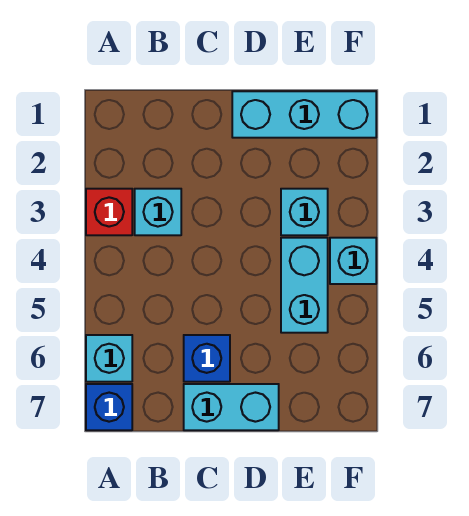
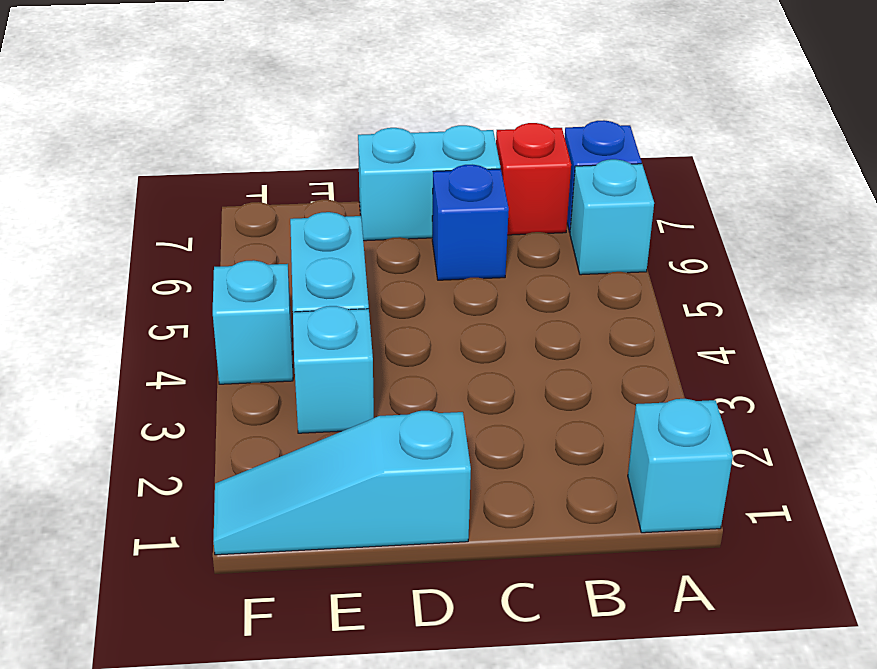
red 1x1 brick [86,189,132,235] -> red 1x1 brick moved to [496,123,571,235]
cyan 1x1 brick [135,189,181,235] -> cyan 1x1 brick moved to [628,399,733,533]
cyan 1x3 brick [232,91,376,138] -> cyan 1x3 slope [214,411,471,555]

